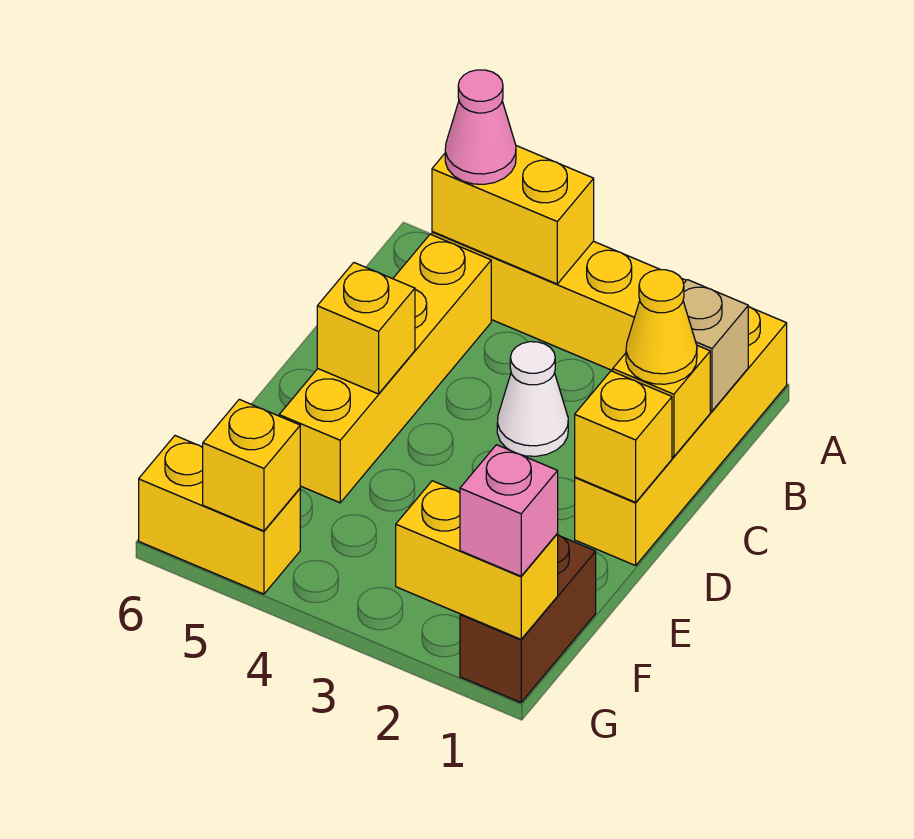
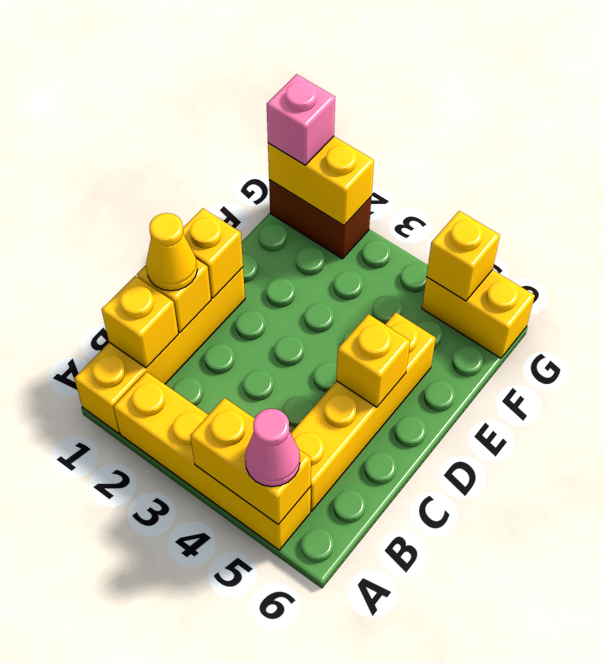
tan 1x1 brick [683,280,748,411] -> yellow 1x1 brick [101,276,178,368]
white 1x1 cone [497,342,568,456] -> none
brown 1x2 brick [460,535,596,702] -> brown 1x2 brick turned to [269,180,371,259]

